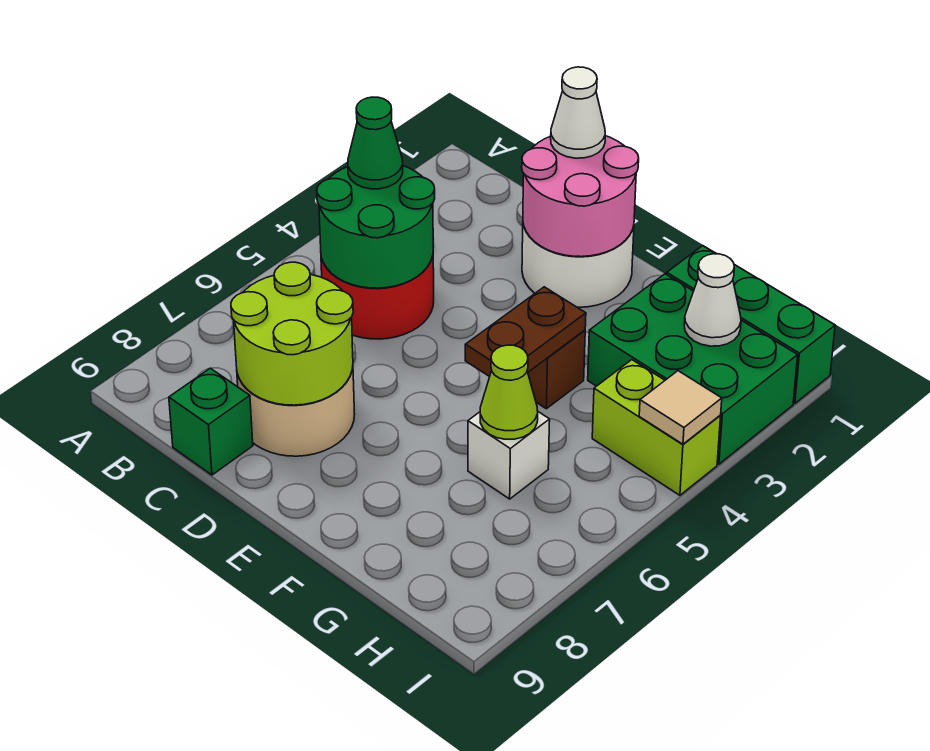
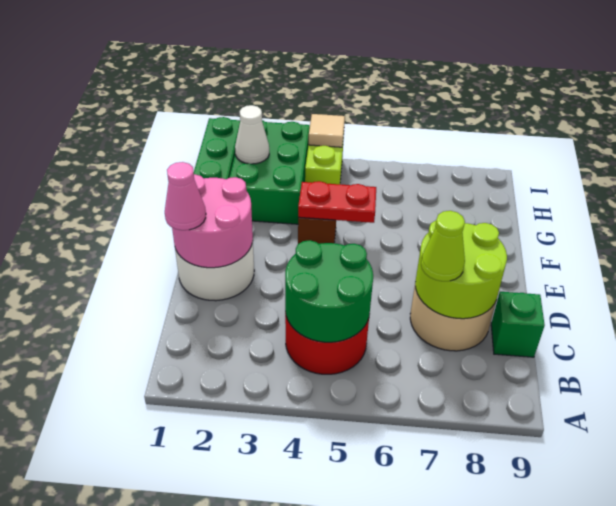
green 1x1 cone [348,97,403,189] -> none
white 1x1 cone [551,67,605,158] -> pink 1x1 cone [165,162,206,230]
brown 1x2 plate [465,287,586,377] -> red 1x2 plate [298,181,376,223]
white 1x1 brick [468,412,550,499] -> none
lime 1x1 cone [480,345,538,439] -> lime 1x1 cone moved to [421,211,465,281]

